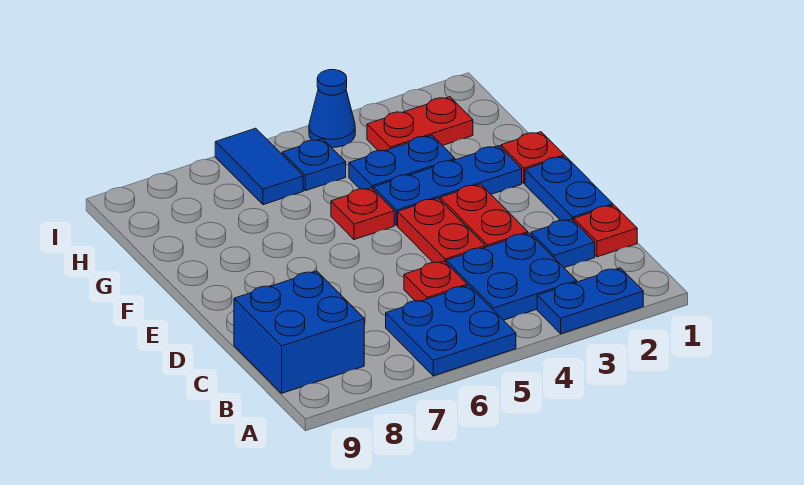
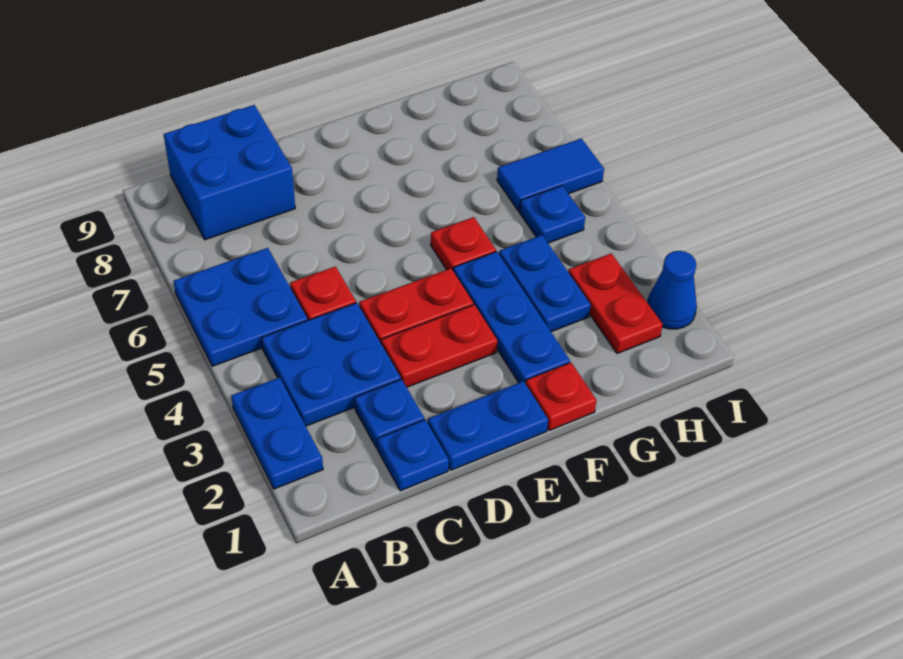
red 1x1 plate [574,205,637,257] -> blue 1x1 plate [377,420,449,491]
blue 1x1 cone [309,70,355,147] -> blue 1x1 cone moved to [647,251,697,329]

